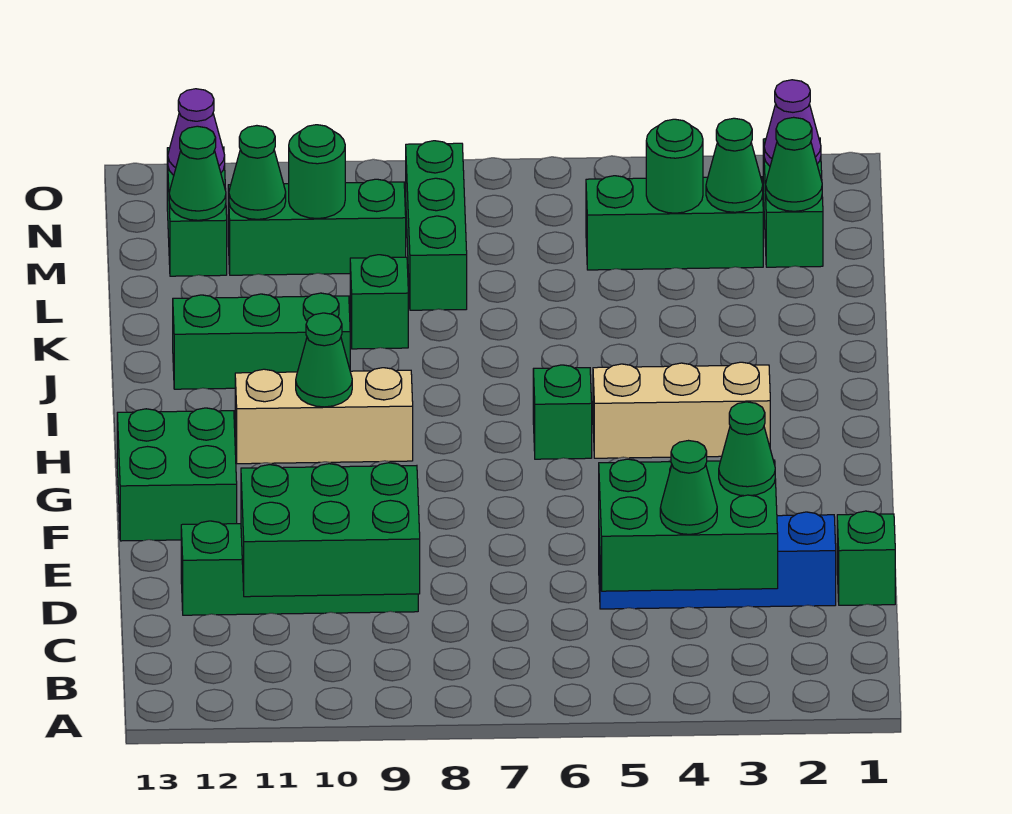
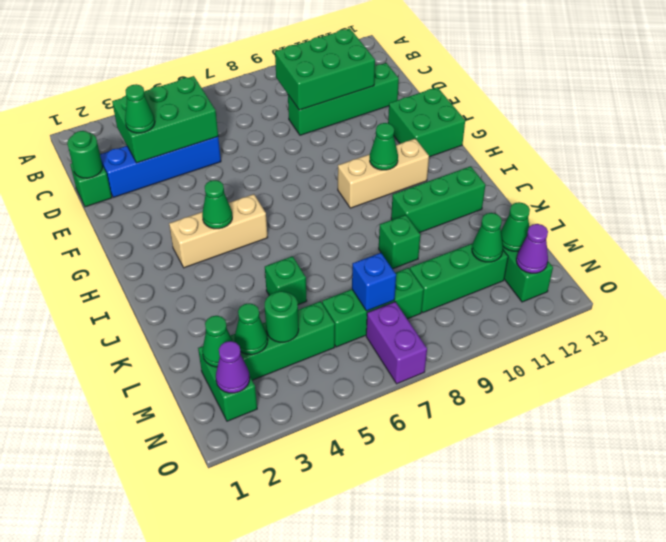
green 1x1 cone [660,441,717,534] -> green 1x1 cone moved to [202,180,232,229]
green 1x1 brick [533,365,592,459] -> green 1x1 brick moved to [265,256,307,305]
green 1x3 brick [406,141,467,310] -> green 1x3 brick turned to [322,268,424,347]
none -> blue 1x1 brick [352,253,396,311]
green 1x1 round brick [289,125,345,219] -> green 1x1 round brick moved to [67,131,103,178]
none -> purple 1x2 brick [366,302,427,384]

